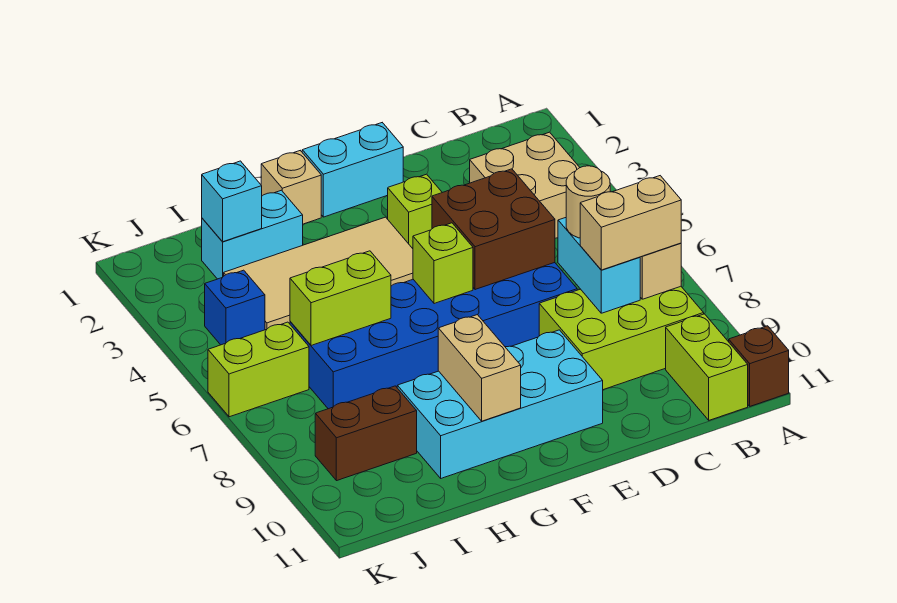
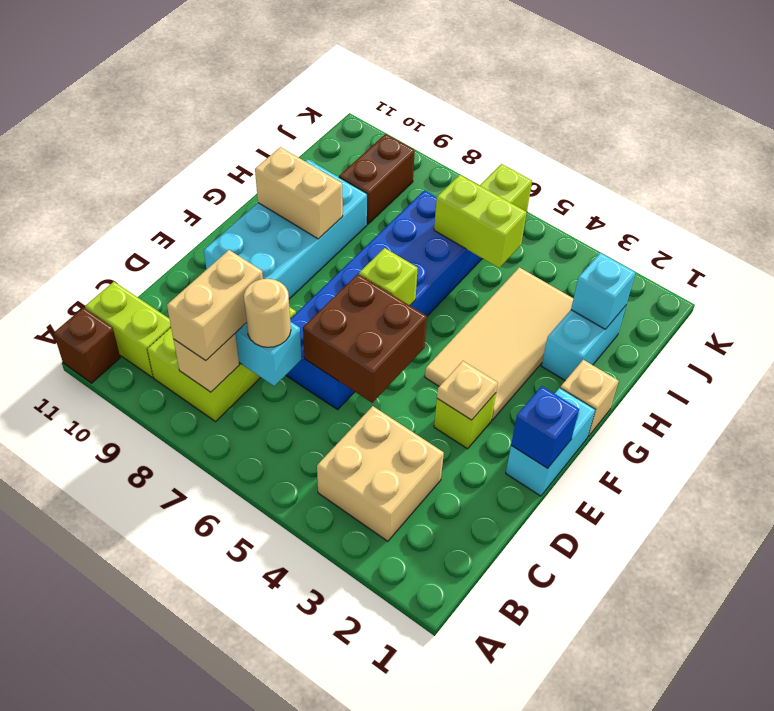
none -> tan 1x1 plate [437,361,498,420]
lime 1x2 brick [290,251,391,346] -> lime 1x2 brick turned to [434,175,527,268]
blue 1x1 brick [205,270,265,345] -> blue 1x1 brick moved to [511,386,579,468]

